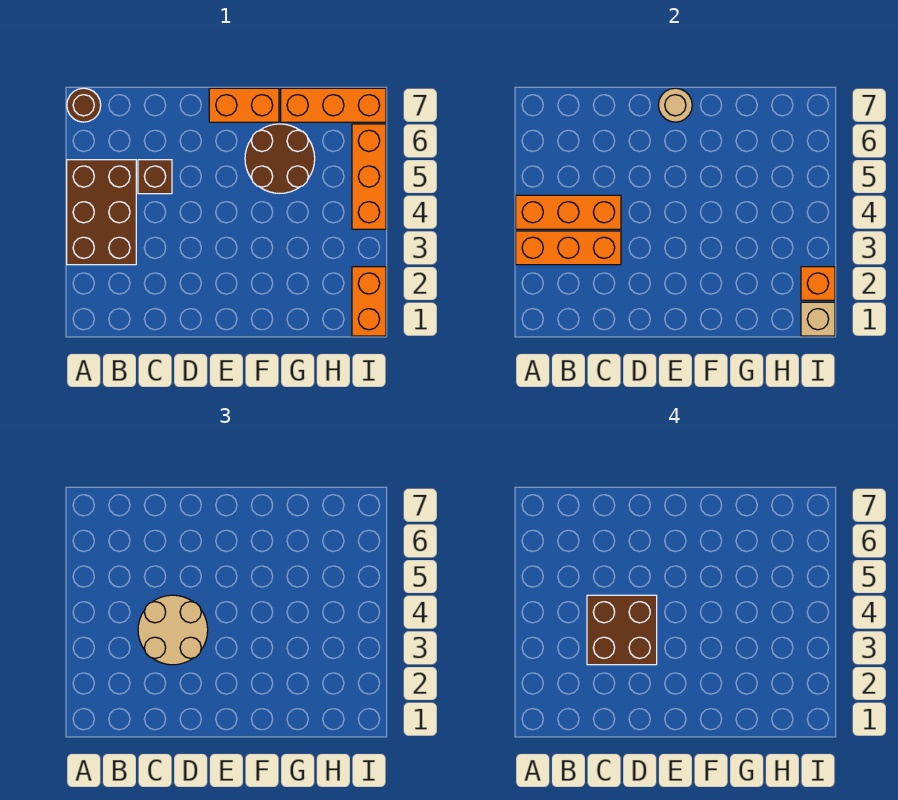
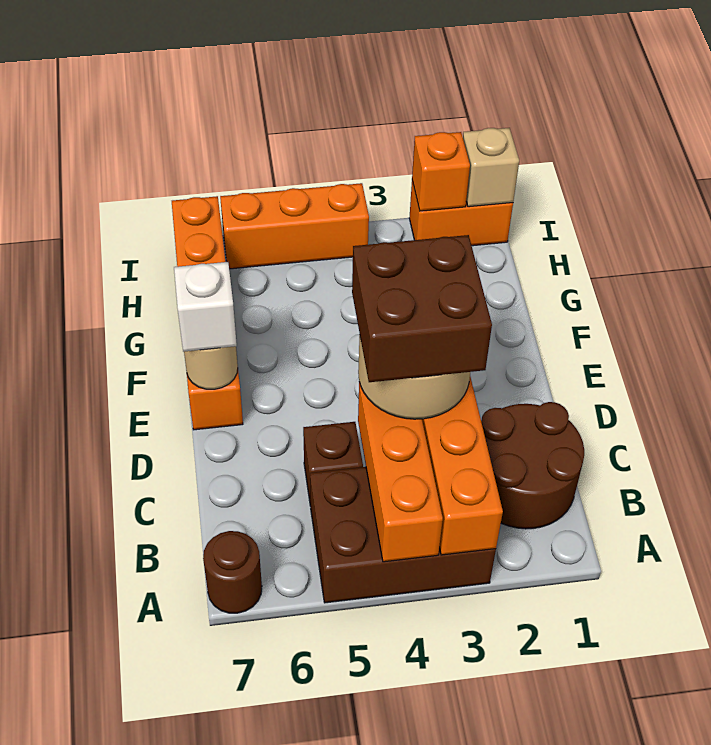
none -> white 1x1 brick [174,262,237,352]
brown 2x2 round brick [245,124,315,193] -> brown 2x2 round brick moved to [481,402,584,529]

